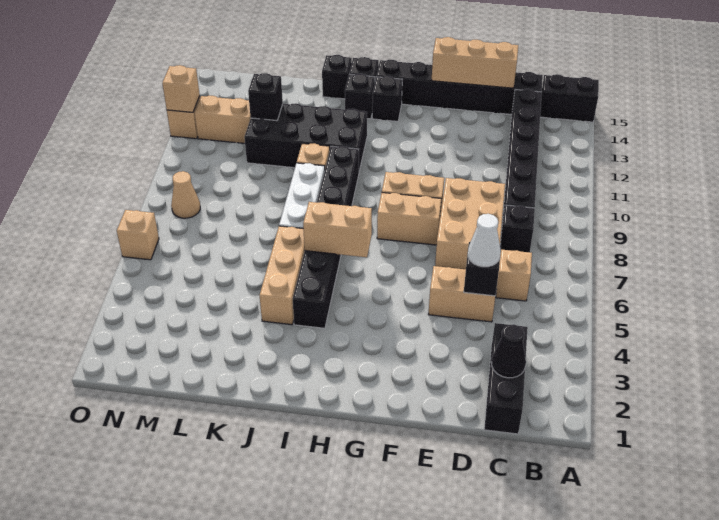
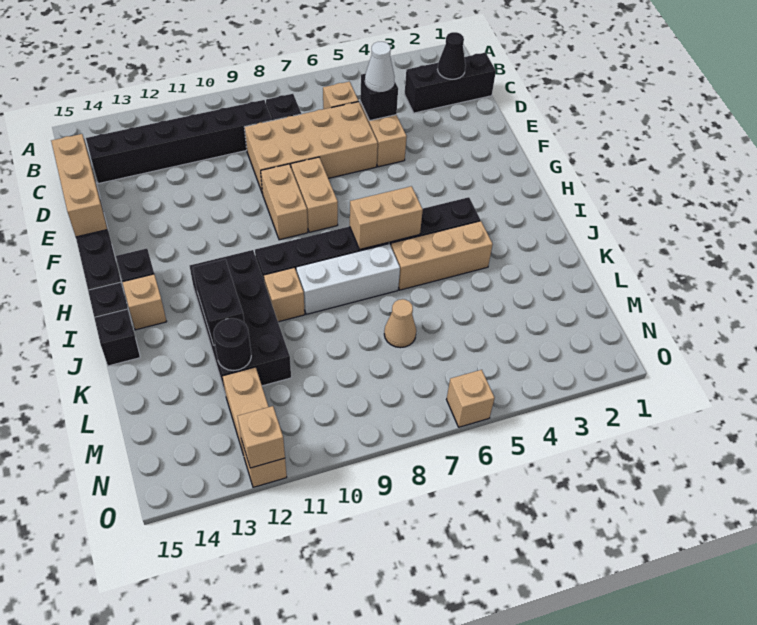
black 1x2 brick [540,74,599,122] -> black 1x2 brick moved to [193,259,244,345]
tan 2x3 brick [435,178,505,269] -> tan 2x4 brick [245,102,378,192]
tan 1x2 brick [303,202,372,257] -> tan 1x2 brick turned to [350,186,423,249]
black 1x1 brick [345,74,375,119] -> tan 1x1 brick [122,274,167,330]
black 1x1 brick [248,73,283,121] -> black 1x1 round brick [213,318,251,371]
tan 1x1 cone [171,171,200,218] -> tan 1x1 cone moved to [384,299,416,348]

